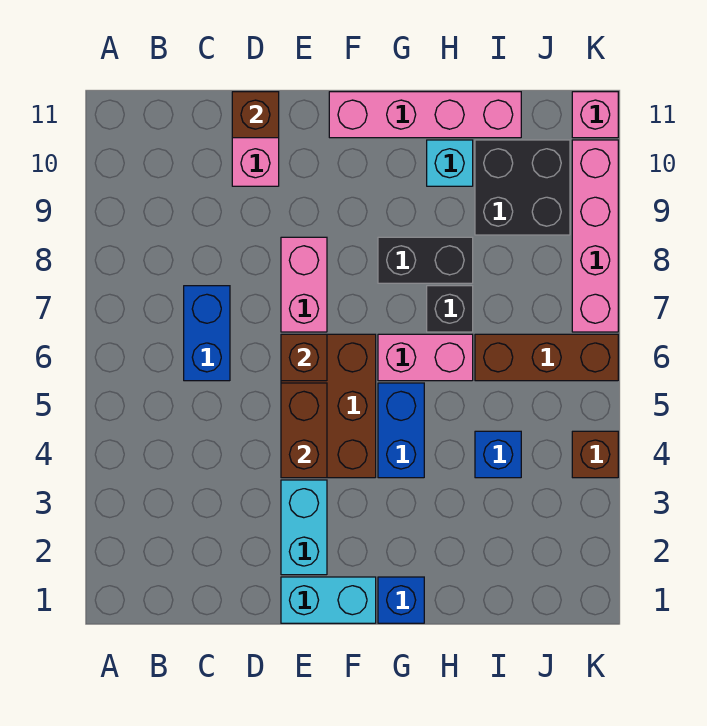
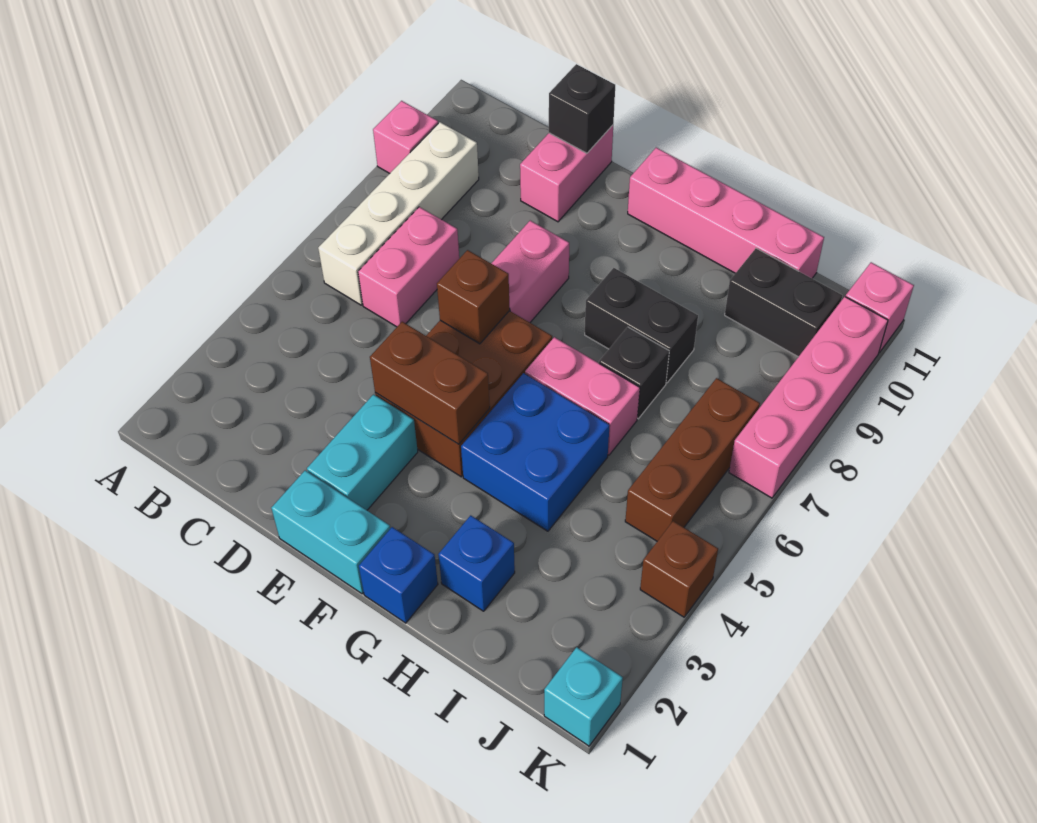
none -> pink 1x1 brick [373,101,438,173]
none -> white 1x4 brick [318,122,479,305]
blue 1x2 brick [184,286,230,381] -> pink 1x2 brick [358,207,459,327]
brown 1x1 brick [232,92,279,138] -> black 1x1 brick [549,64,615,153]
brown 1x2 brick [281,383,327,478] -> brown 1x2 brick turned to [370,322,490,444]
blue 1x2 brick [378,383,424,478] -> blue 2x2 brick [461,373,610,531]
cyan 1x1 brick [427,140,473,186] -> cyan 1x1 brick moved to [544,647,623,746]
blue 1x1 brick [475,431,521,478] -> blue 1x1 brick moved to [438,515,515,611]
brown 1x3 brick [475,334,618,381] -> brown 1x3 brick turned to [625,378,760,541]
black 2x2 brick [475,140,570,235] -> black 1x2 brick [725,248,842,357]

